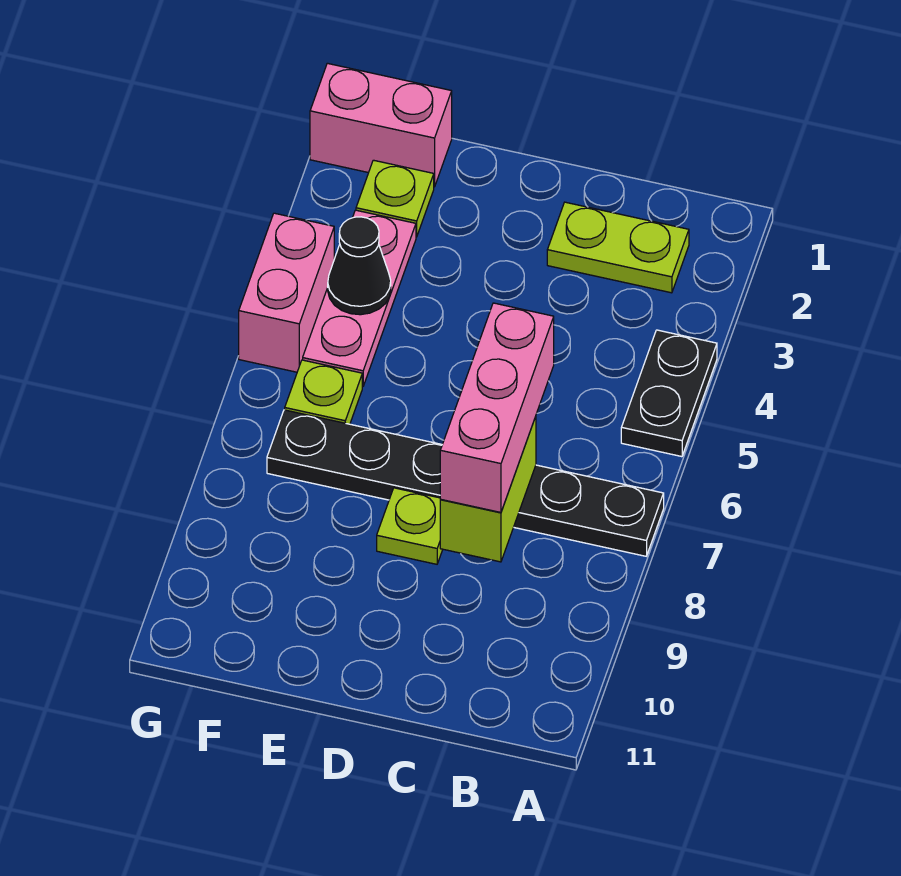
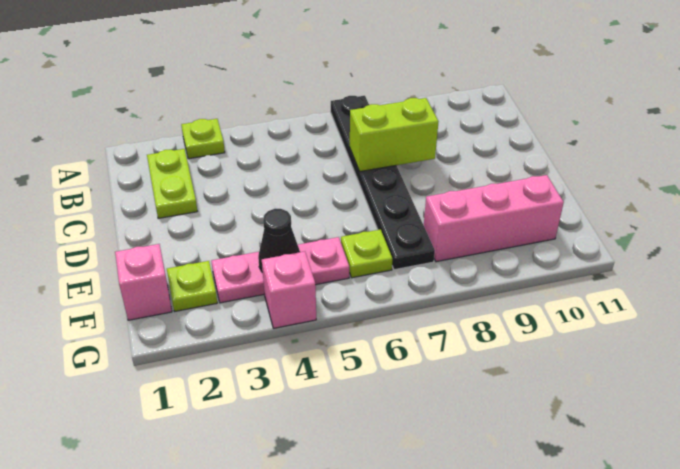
black 1x2 plate [621,330,717,457] -> none
pink 1x3 brick [440,303,554,512] -> pink 1x3 brick moved to [424,175,564,262]
lime 1x1 plate [377,488,443,564] -> lime 1x1 plate moved to [181,119,225,159]
pink 1x2 brick [310,63,452,187] -> pink 1x1 brick [115,244,172,320]
pink 1x2 brick [239,213,334,372] -> pink 1x1 brick [262,251,316,328]

